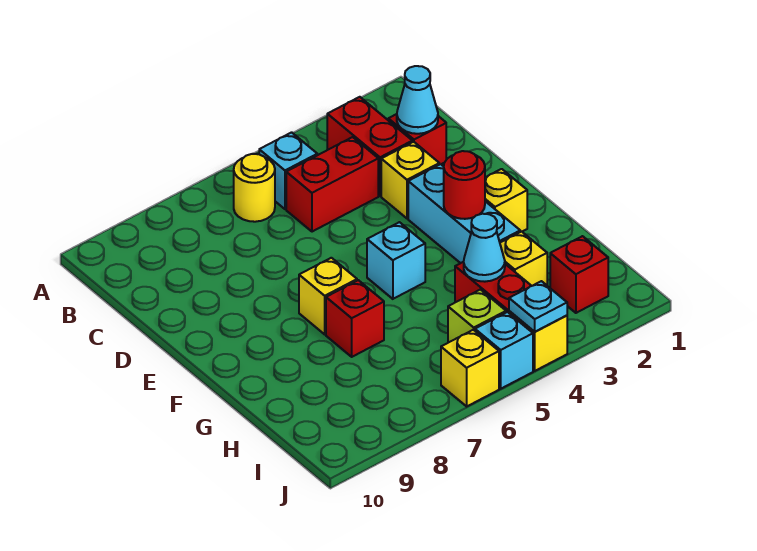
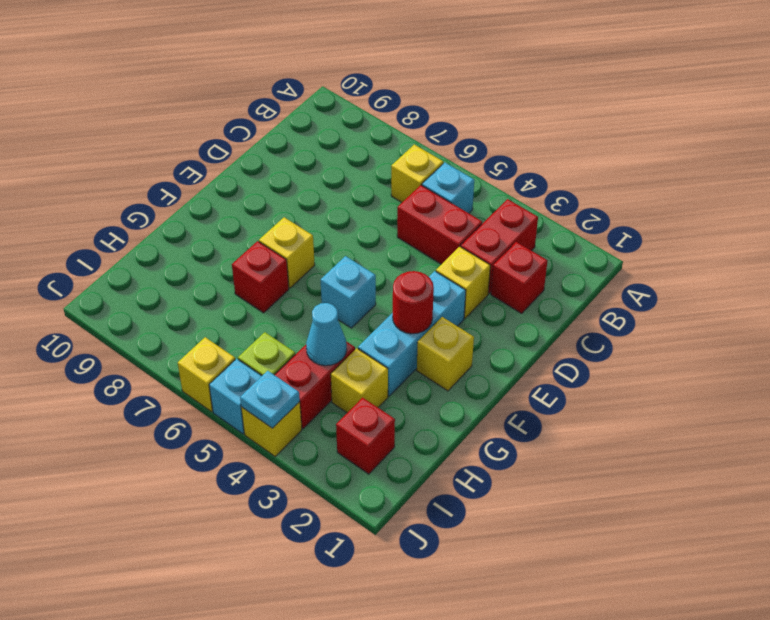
yellow 1x1 round brick [234,154,275,222] -> yellow 1x1 brick [391,144,443,202]
cyan 1x1 cone [397,66,438,134] -> none

